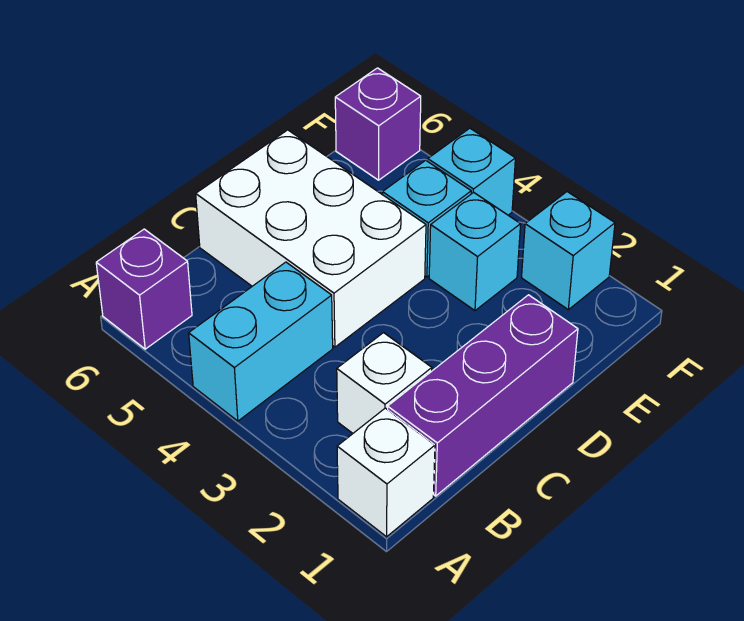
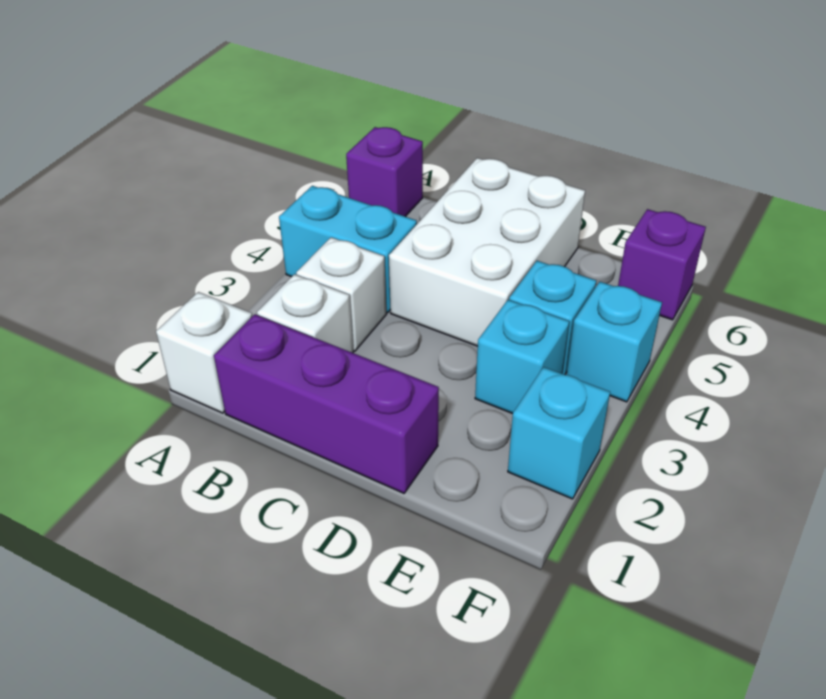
none -> white 1x1 brick [296,237,387,351]

